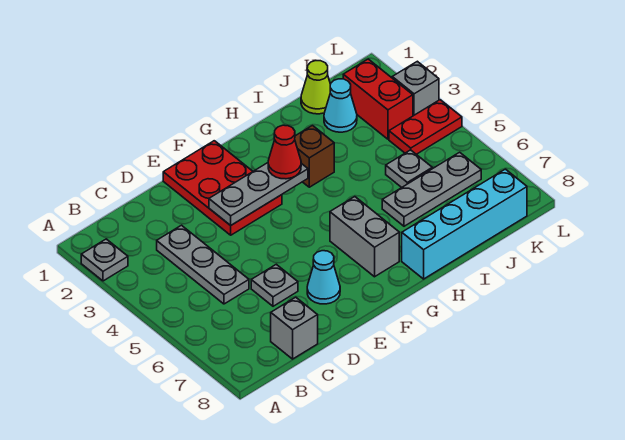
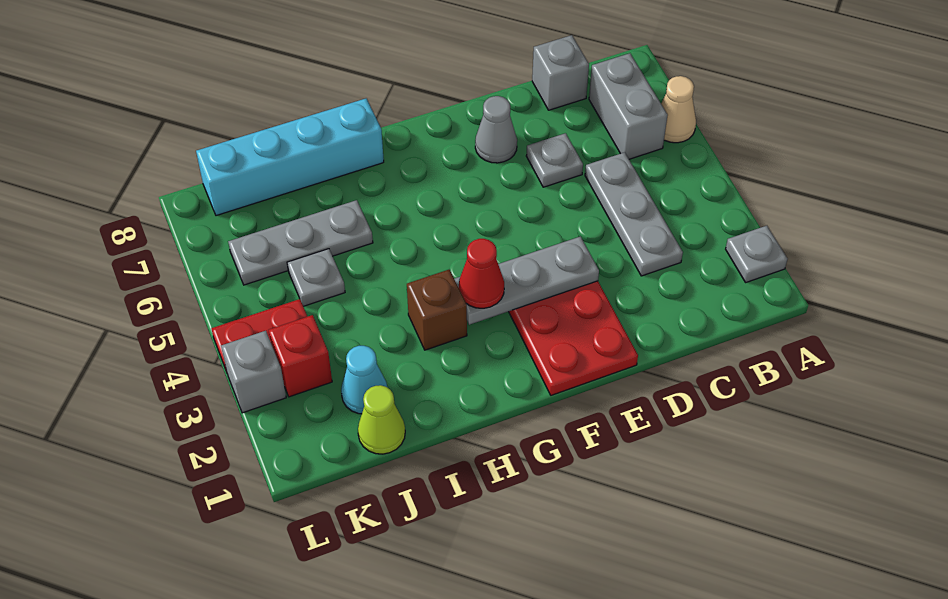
none -> tan 1x1 cone [661,76,696,143]
cyan 1x1 cone [307,251,340,304] -> grey 1x1 cone [475,96,517,163]
grey 1x2 brick [330,197,399,277] -> grey 1x2 brick moved to [589,53,668,159]
red 1x2 brick [343,59,413,139] -> red 1x1 brick [268,315,332,397]

